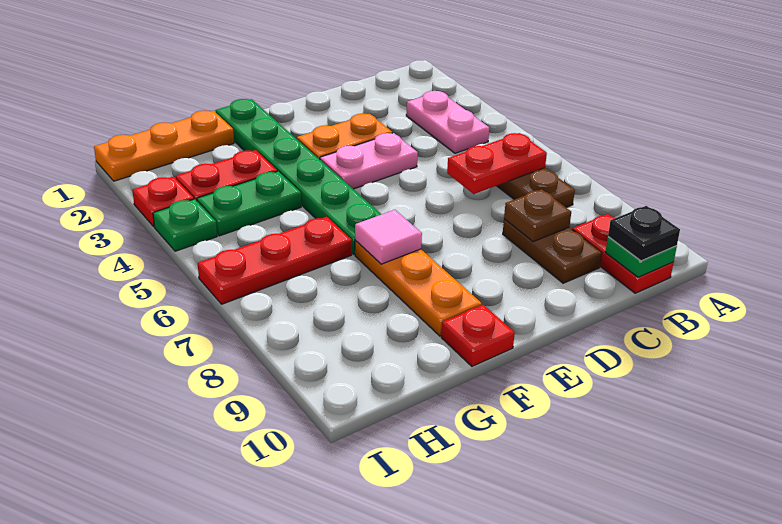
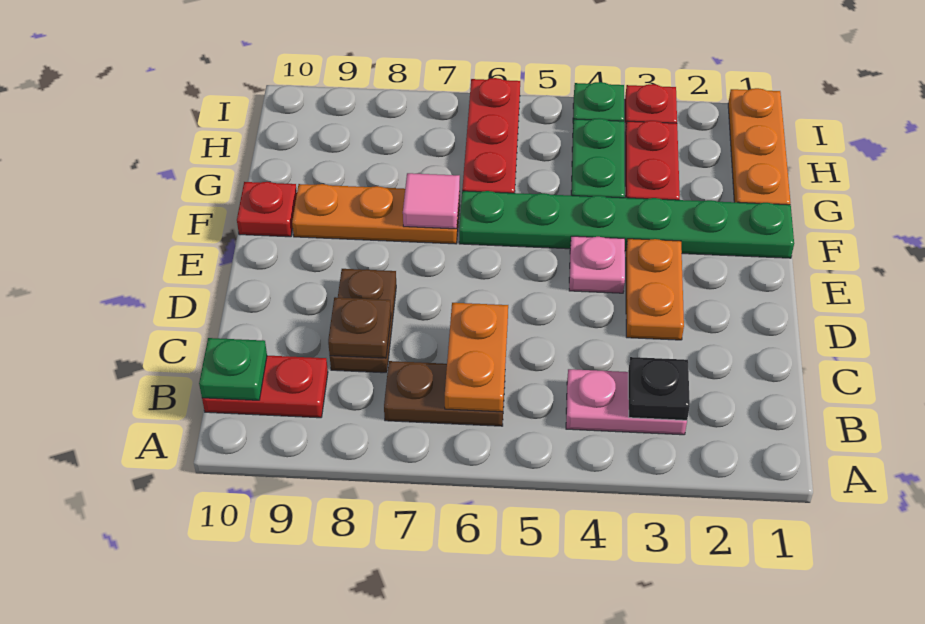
red 1x2 plate [447,133,547,194] -> orange 1x2 plate [445,303,508,412]
black 1x1 plate [608,206,680,261] -> black 1x1 plate moved to [628,357,690,420]
brown 1x2 plate [503,219,602,283] -> brown 1x2 plate turned to [330,269,396,373]
pink 1x2 plate [320,133,418,189] -> pink 1x1 plate [569,236,625,293]

